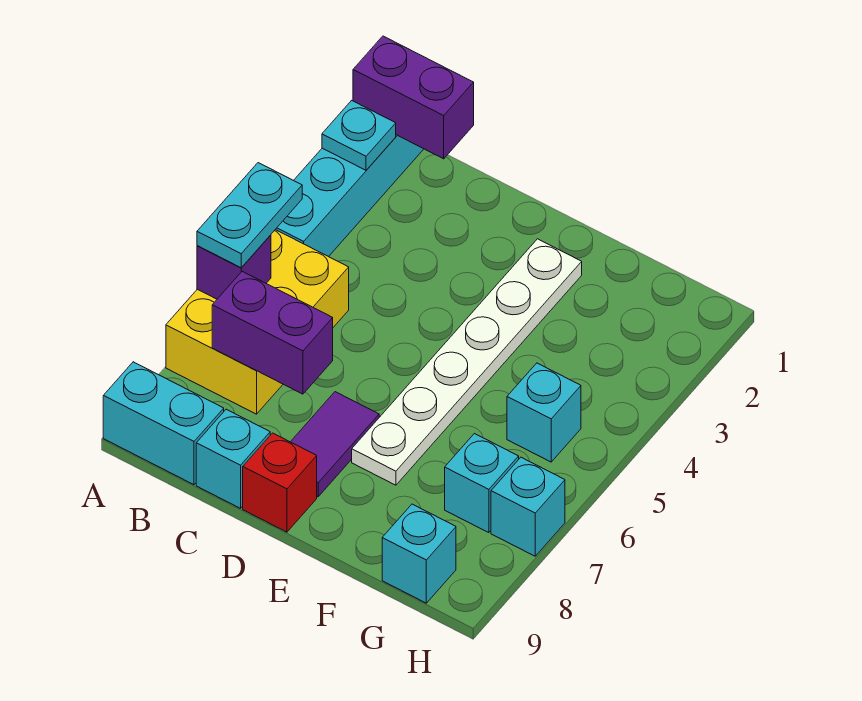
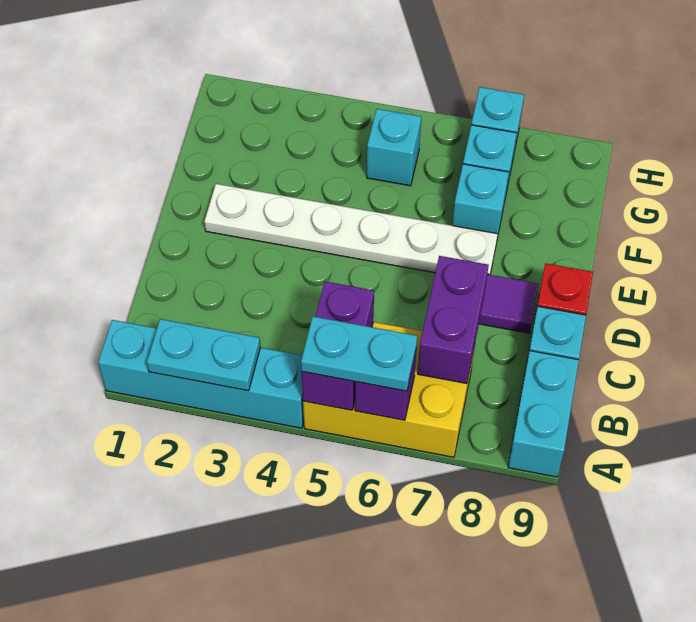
purple 1x2 brick [353,36,474,159] -> purple 1x2 brick moved to [302,282,374,410]
cyan 1x1 plate [322,100,396,170] -> cyan 1x2 plate [147,319,261,391]
cyan 1x1 brick [382,504,456,603] -> cyan 1x1 brick moved to [452,164,509,238]

